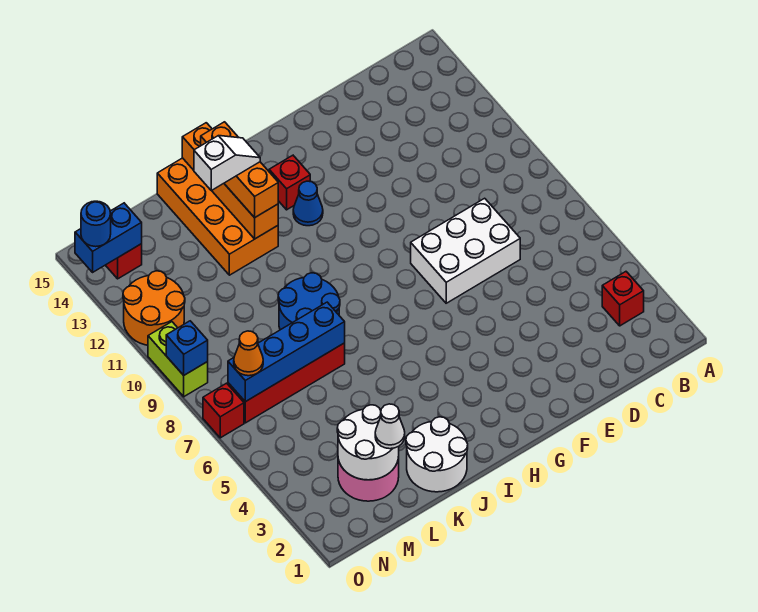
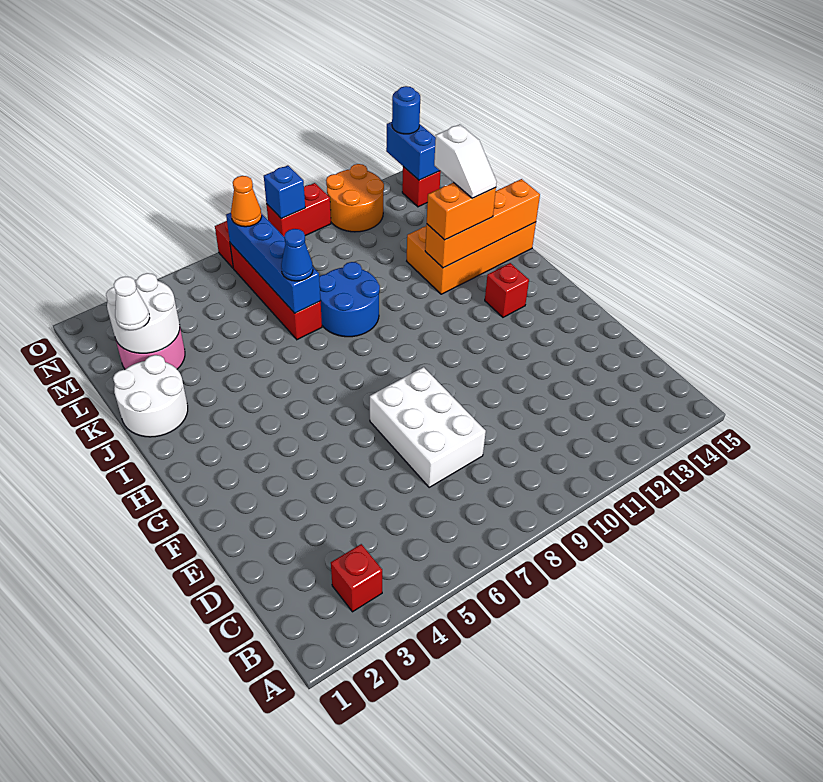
blue 1x1 cone [293,181,323,226] -> blue 1x1 cone moved to [281,229,313,281]
orange 1x3 brick [201,122,278,218] -> orange 1x2 brick [427,182,496,240]
lime 1x2 brick [148,322,208,397] -> red 1x2 brick [266,183,331,236]

